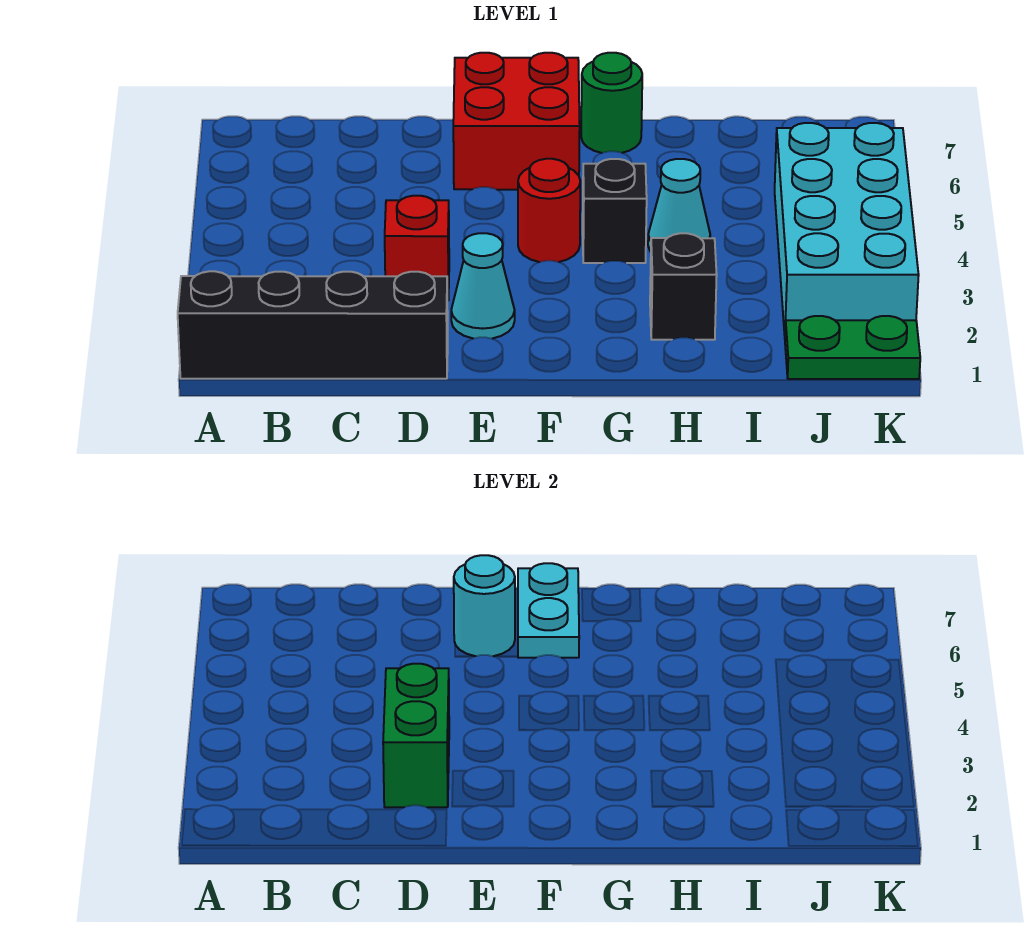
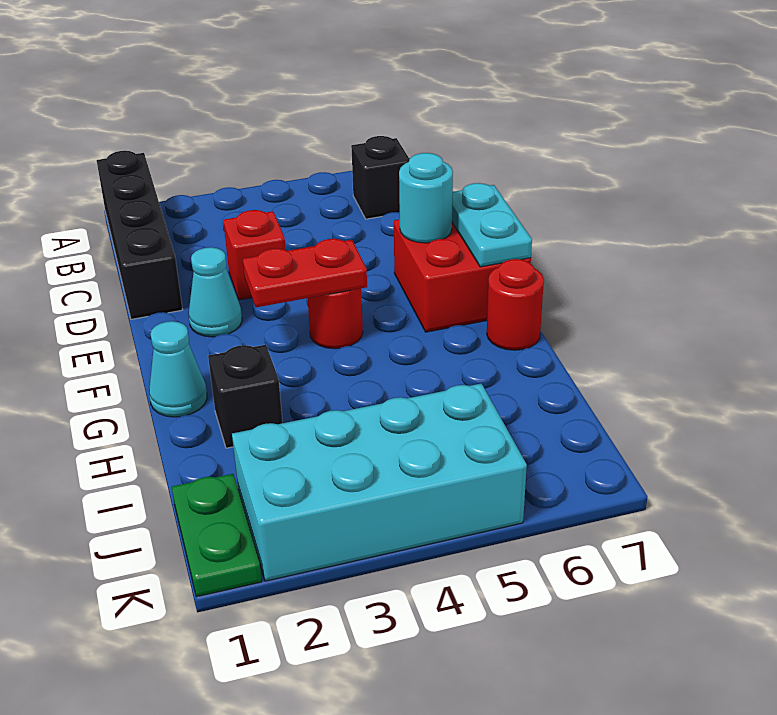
green 1x2 brick [383,664,449,807] -> none
none -> red 1x2 plate [243,239,367,307]
cyan 1x2 plate [518,563,579,658] -> cyan 1x2 plate turned to [452,183,532,267]
black 1x1 brick [583,159,647,263] -> black 1x1 brick moved to [351,136,409,219]
green 1x1 round brick [581,53,642,153] -> red 1x1 round brick [487,259,544,350]
cyan 1x1 cone [648,159,710,252] -> cyan 1x1 cone moved to [149,321,207,417]

